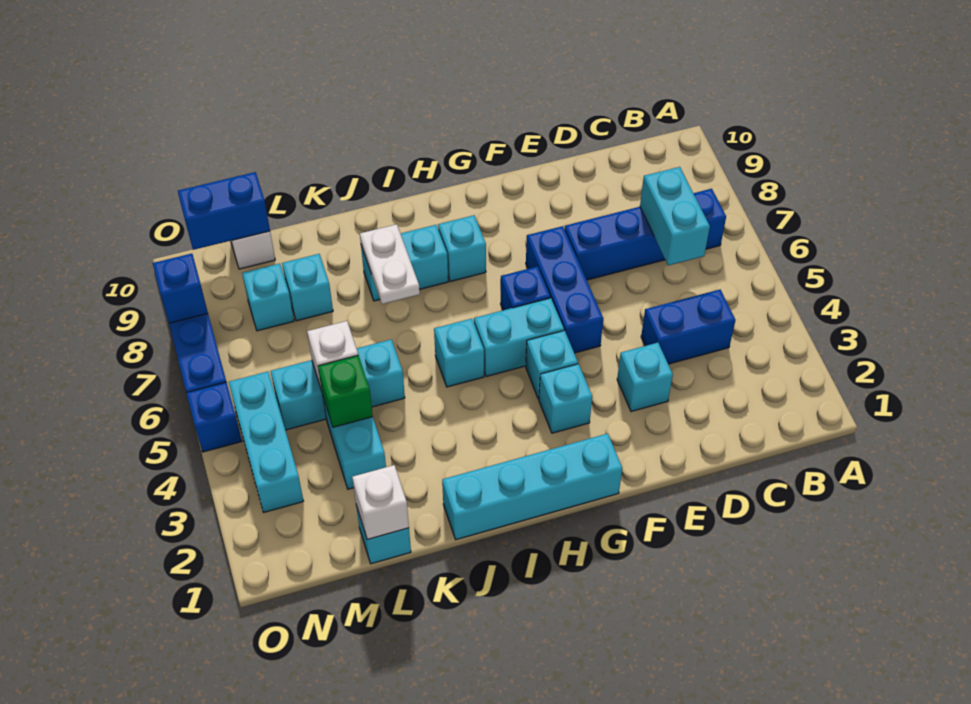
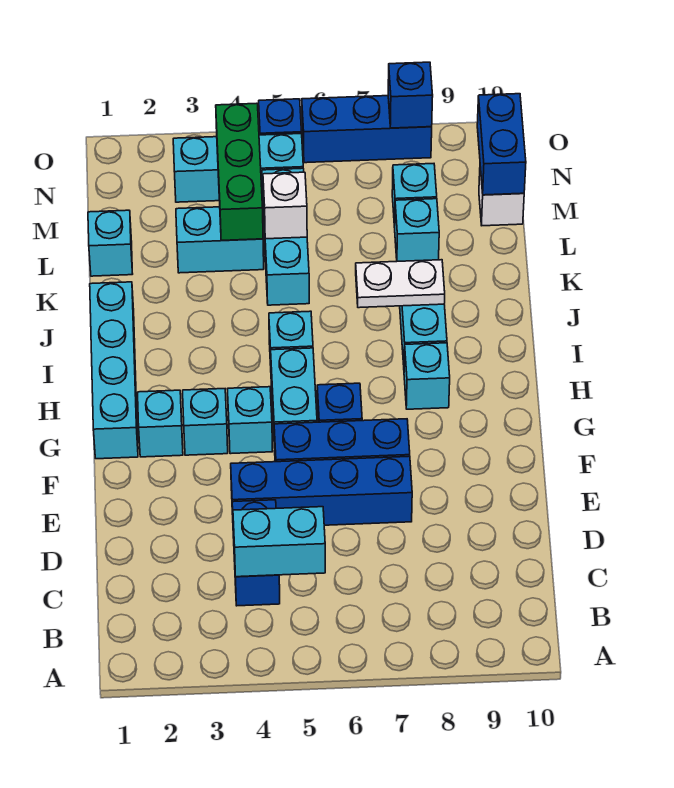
blue 1x4 brick [565,189,726,280] -> blue 1x4 brick turned to [231,456,412,525]
cyan 1x2 brick [640,167,710,265] -> cyan 1x2 brick moved to [233,507,325,577]
cyan 1x1 brick [617,343,673,412] -> cyan 1x1 brick moved to [138,390,183,457]
white 1x1 brick [352,465,409,540] -> none
green 1x1 brick [318,355,373,427] -> green 1x3 brick [216,103,263,240]

